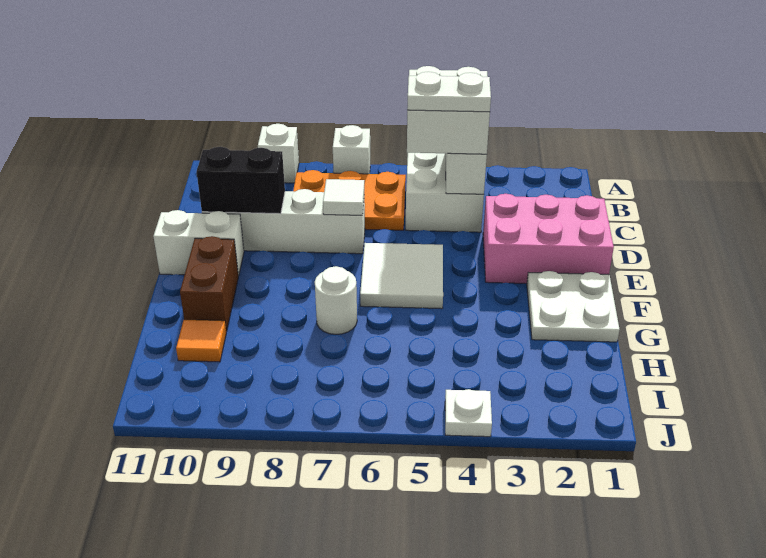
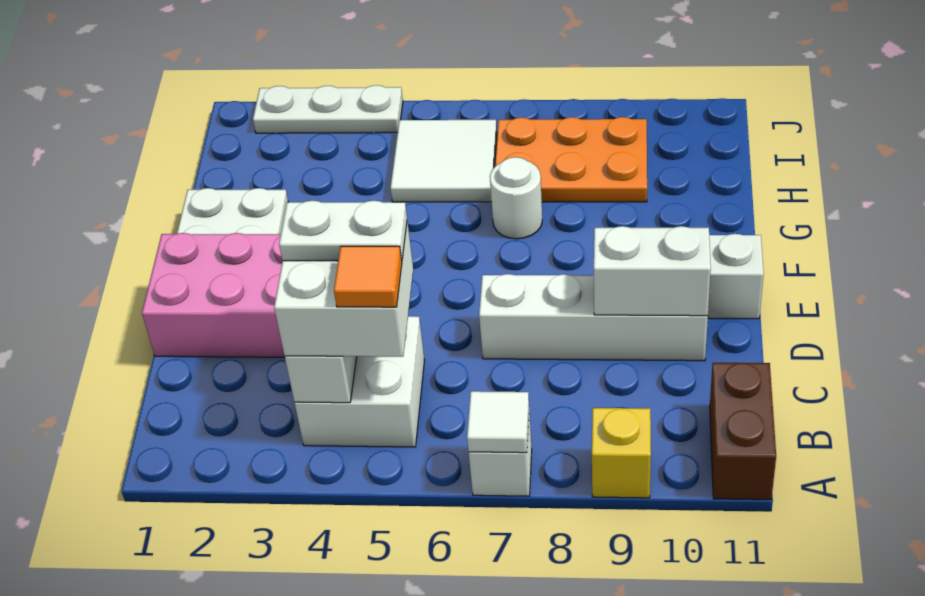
white 1x1 brick [258,124,299,183] -> yellow 1x1 brick [592,408,651,498]
orange 2x3 plate [293,170,406,230] -> orange 2x3 plate moved to [495,117,647,202]
white 1x1 tile [323,179,364,215] -> white 1x1 tile moved to [467,391,529,453]
black 1x2 brick [197,147,285,214] -> white 1x2 brick [594,226,711,316]
white 2x2 tile [360,243,443,309] -> white 2x2 tile moved to [391,120,497,202]
brown 1x2 brick [180,236,238,331] -> brown 1x2 brick moved to [710,363,776,500]
orange 1x1 tile [176,320,226,362] -> orange 1x1 tile moved to [334,246,402,307]
white 1x1 plate [445,389,492,437] -> white 1x3 plate [253,85,403,133]

